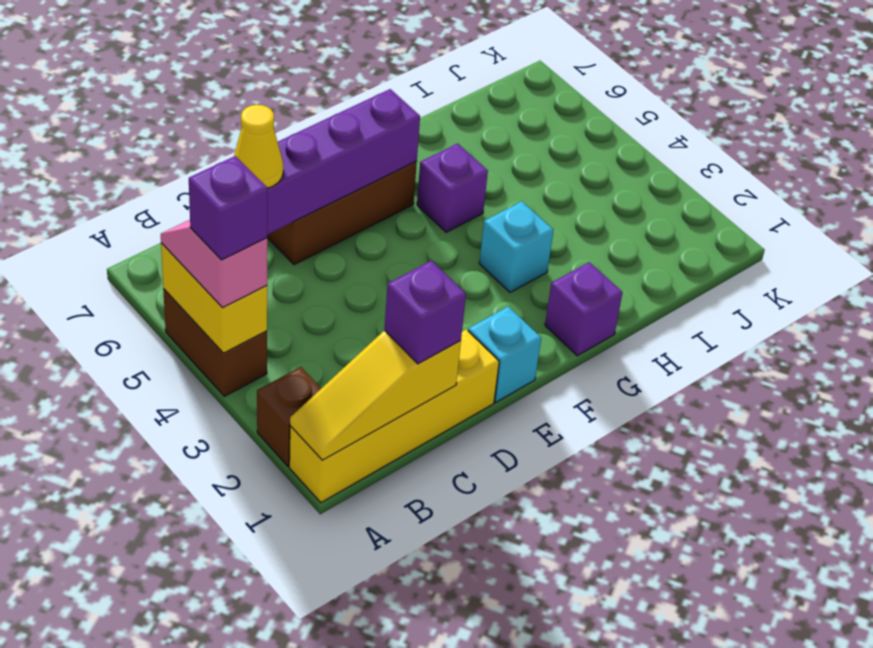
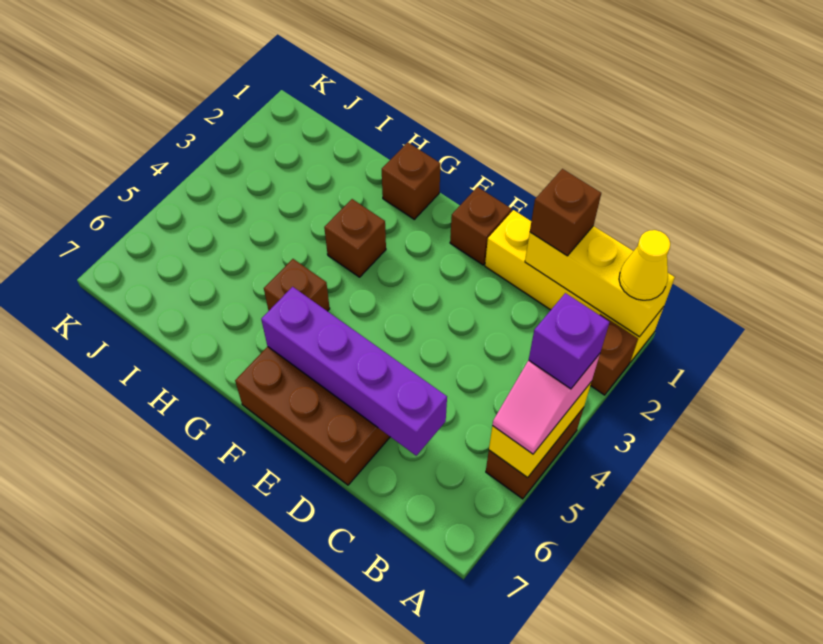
yellow 1x3 slope [290,331,461,460] -> yellow 1x3 brick [525,226,675,337]
purple 1x1 brick [384,261,466,364] -> brown 1x1 brick [530,169,601,256]
yellow 1x1 cone [234,105,283,188] -> yellow 1x1 cone moved to [619,230,670,300]
cyan 1x1 brick [468,306,541,402] -> brown 1x1 brick [450,187,512,265]
purple 1x1 brick [545,262,623,356] -> brown 1x1 brick [382,142,440,219]
cyan 1x1 brick [479,201,553,292] -> brown 1x1 brick [324,199,386,277]
purple 1x1 brick [417,143,488,232] -> brown 1x1 brick [264,259,330,311]

